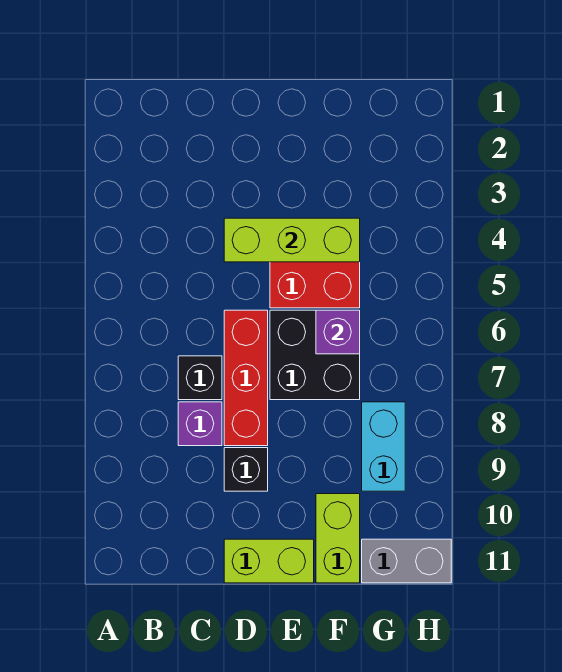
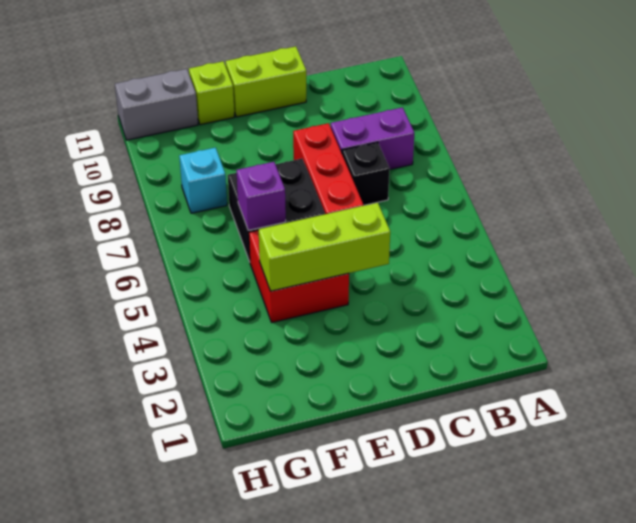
purple 1x1 brick [178,402,222,446] -> purple 1x2 brick [331,107,414,170]
black 1x1 brick [224,448,268,491] -> none
lime 1x2 brick [316,494,360,583] -> lime 1x1 brick [189,61,234,125]
cyan 1x2 brick [362,402,405,491] -> cyan 1x1 brick [179,148,227,213]

